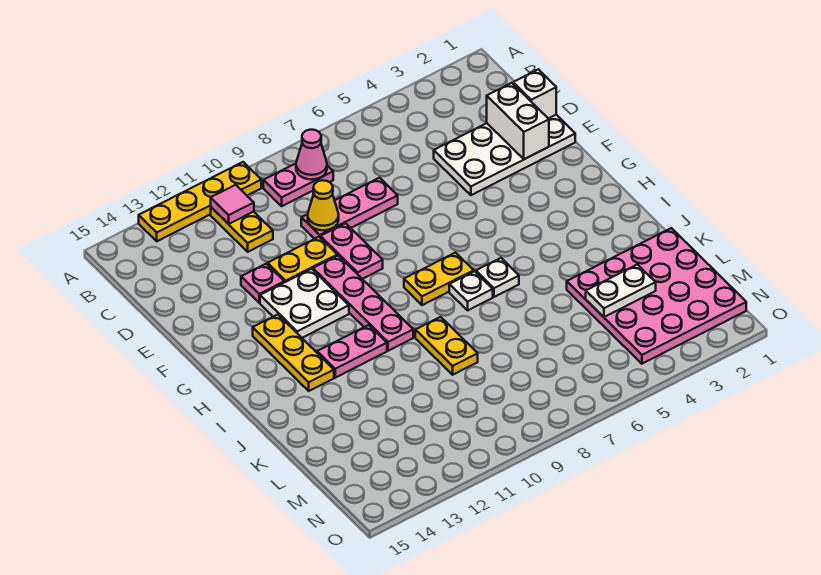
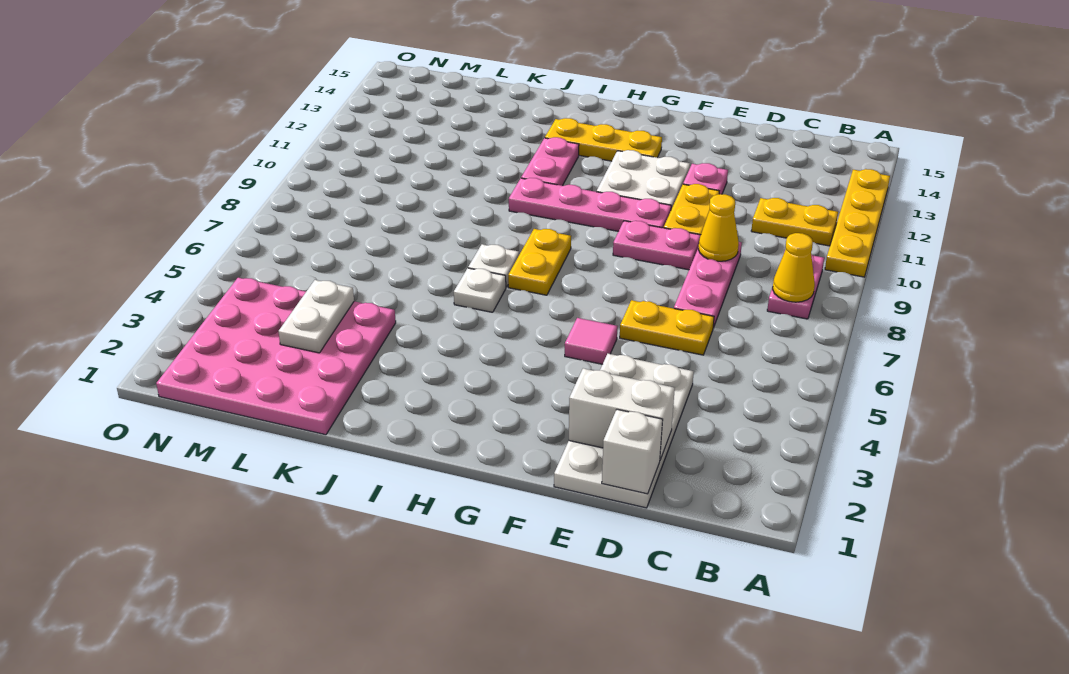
pink 1x1 cone [296,130,327,180] -> yellow 1x1 cone [773,233,815,302]
pink 1x1 tile [211,185,254,224] -> pink 1x1 tile moved to [565,318,617,364]
yellow 1x2 plate [415,317,478,375] -> yellow 1x2 plate moved to [620,300,714,355]

